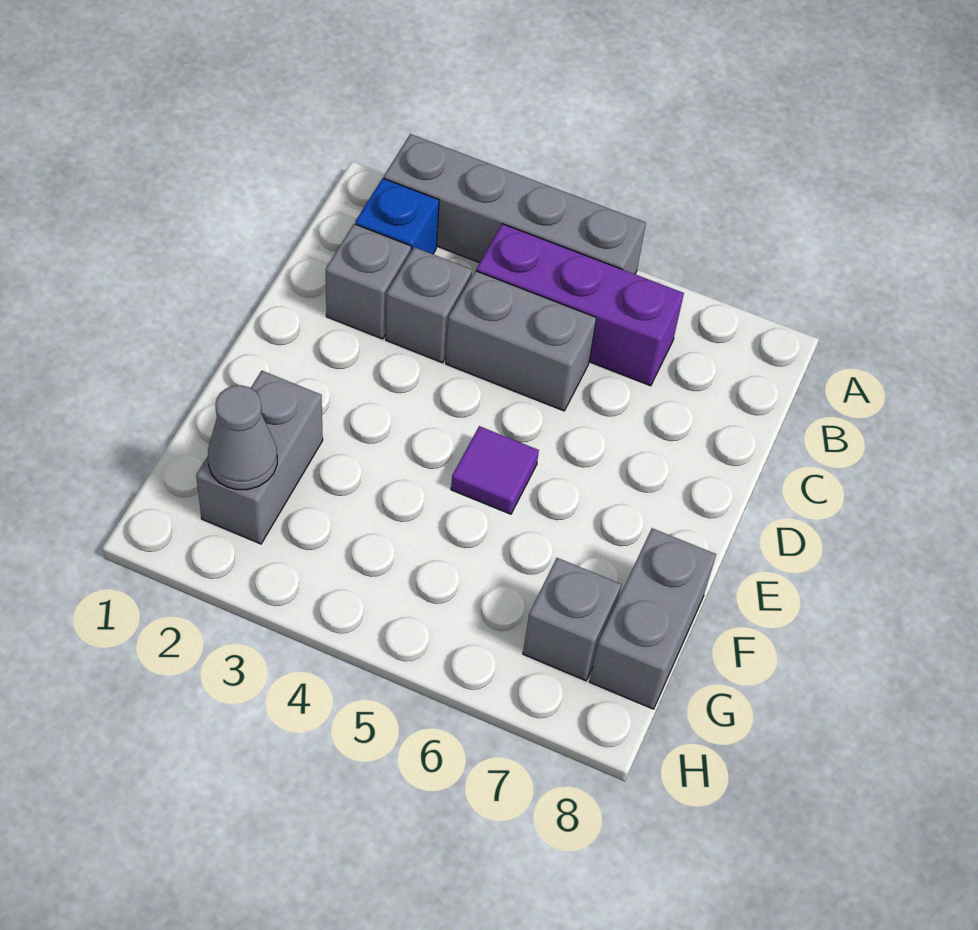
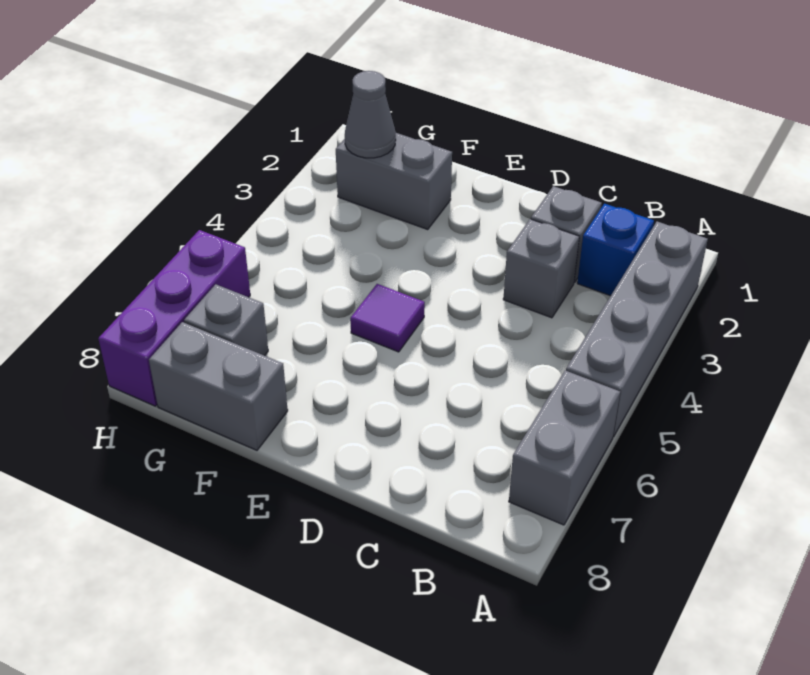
purple 1x3 brick [476,224,684,386] -> purple 1x3 brick moved to [98,230,250,406]
grey 1x2 brick [446,271,596,411] -> grey 1x2 brick moved to [509,370,620,525]

